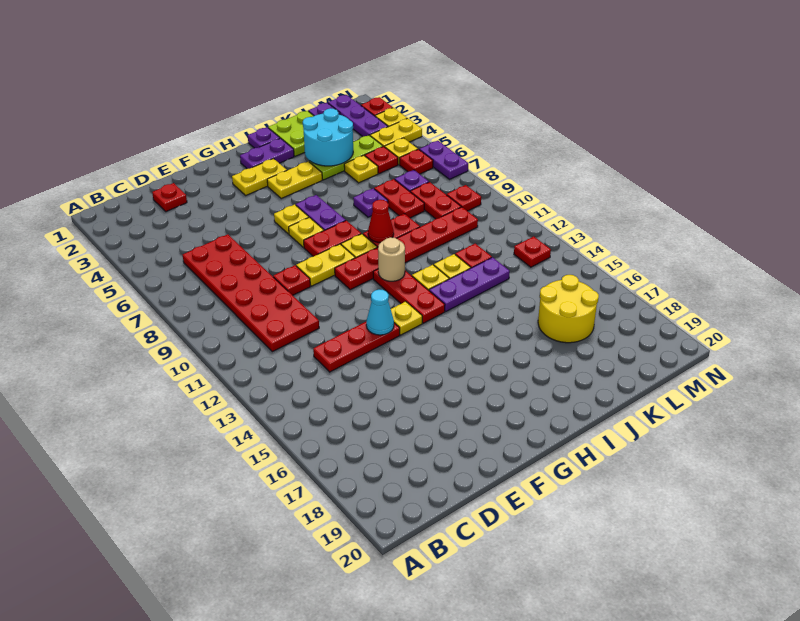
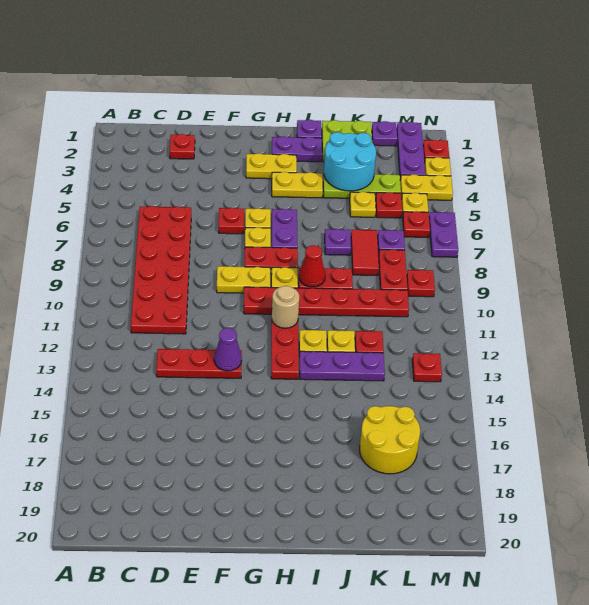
red 1x1 plate [273,265,310,295] -> red 1x1 plate moved to [219,208,244,234]
cyan 1x1 cone [366,290,394,335] -> purple 1x1 cone [214,328,242,371]
yellow 1x1 plate [391,301,422,335] -> none
red 1x2 plate [374,179,424,218] -> red 1x2 tile [351,230,379,275]

